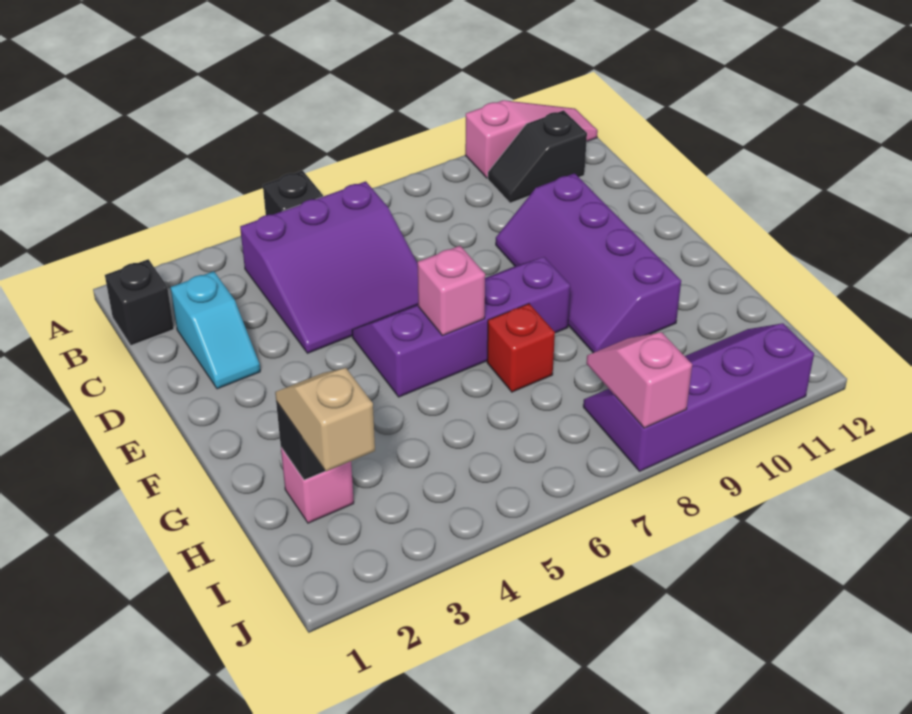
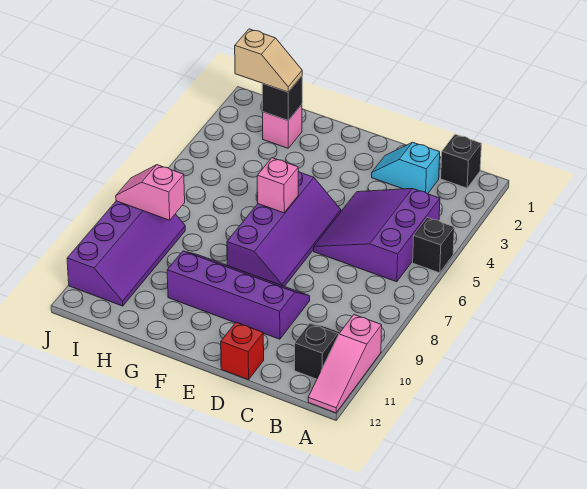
red 1x1 brick [487,304,555,392] -> red 1x1 brick moved to [221,322,264,380]
pink 1x2 slope [586,332,692,428] -> pink 1x2 slope turned to [116,165,185,220]

